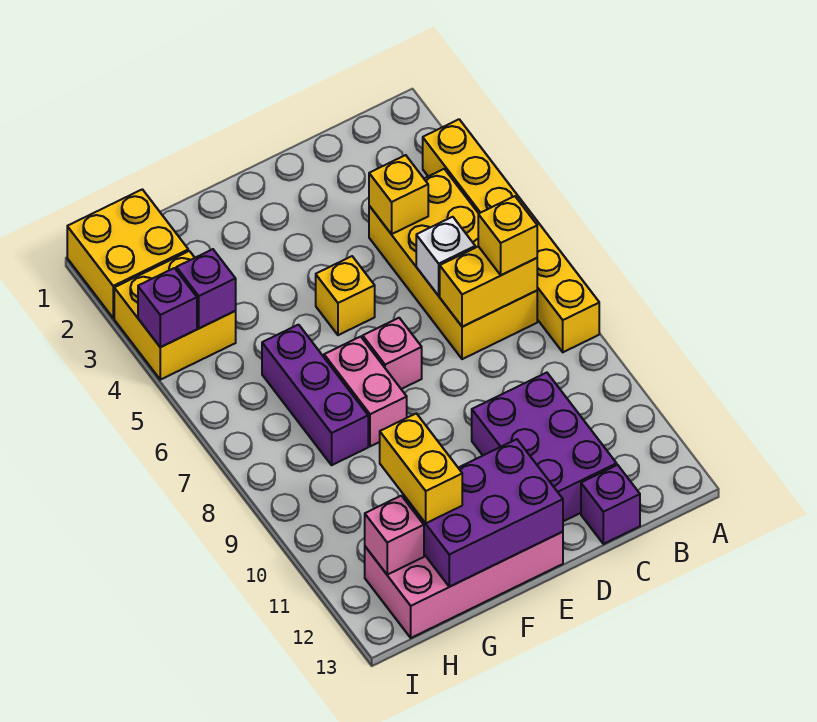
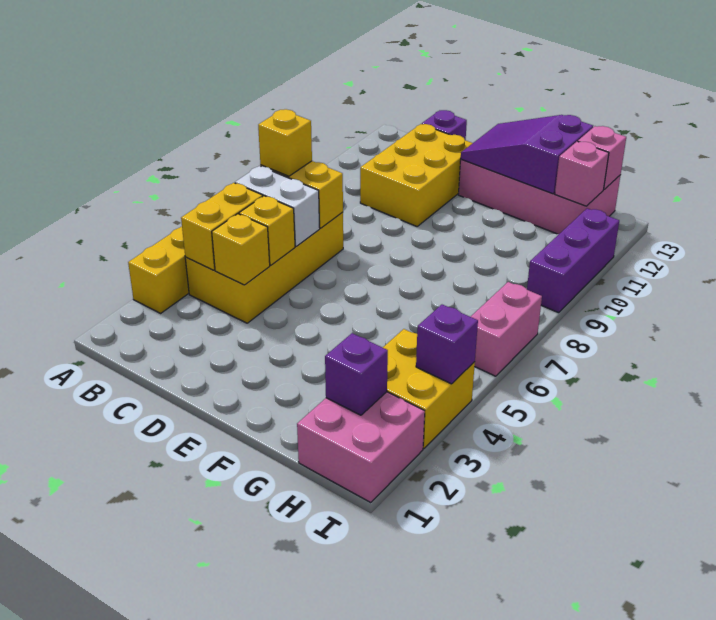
white 1x1 brick [416,217,475,296] -> white 1x2 brick [235,166,320,246]
purple 2x3 brick [472,373,617,521] -> yellow 2x3 brick [360,124,472,226]
yellow 1x1 brick [316,256,375,335] -> yellow 1x1 brick moved to [239,196,295,265]
pink 1x1 brick [363,318,422,389] -> pink 1x1 brick moved to [578,126,626,189]
purple 2x3 brick [403,439,563,587] -> purple 2x3 slope [461,115,593,194]
pink 1x2 brick [324,337,407,446] -> pink 1x2 brick moved to [471,282,542,376]
purple 1x3 brick [262,325,368,465] -> purple 1x3 brick moved to [527,208,619,313]
yellow 1x2 brick [380,413,462,523] -> yellow 1x2 brick moved to [181,183,263,270]
yellow 2x2 brick [67,189,188,318] -> pink 2x2 brick [297,392,425,502]
purple 1x1 brick [176,249,236,328] -> purple 1x1 brick moved to [325,333,388,415]

